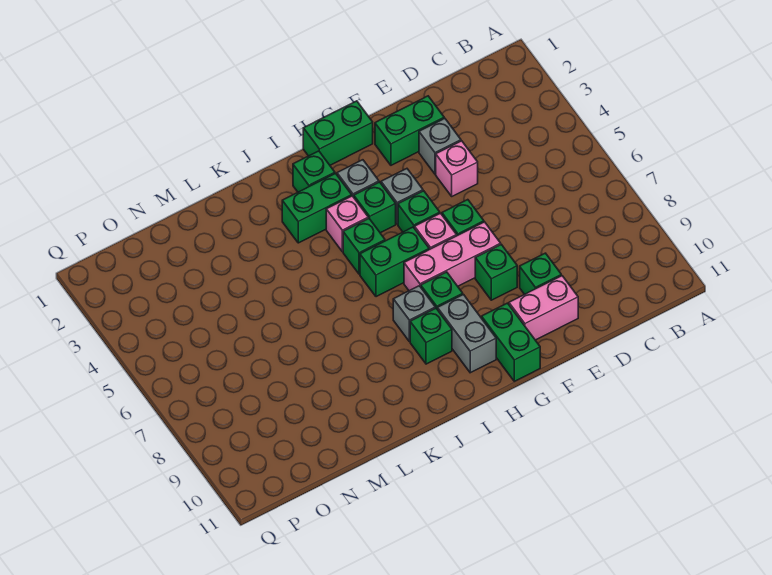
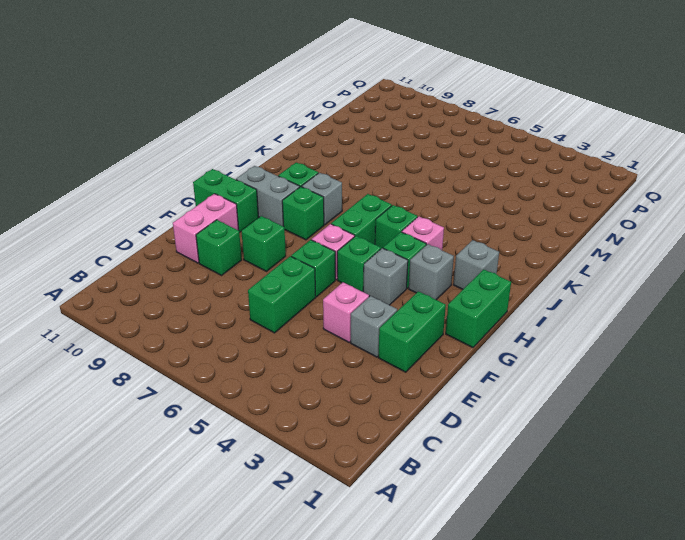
pink 1x3 brick [404,222,501,291] -> none
green 1x1 brick [293,151,335,192] -> grey 1x1 brick [453,240,499,289]
green 1x2 brick [282,173,352,243] -> green 1x2 brick moved to [248,256,316,333]

